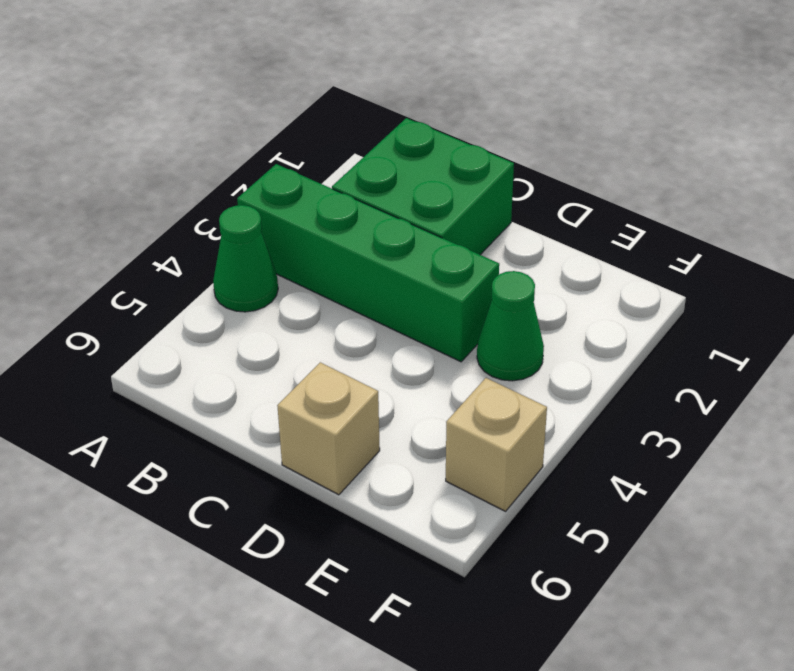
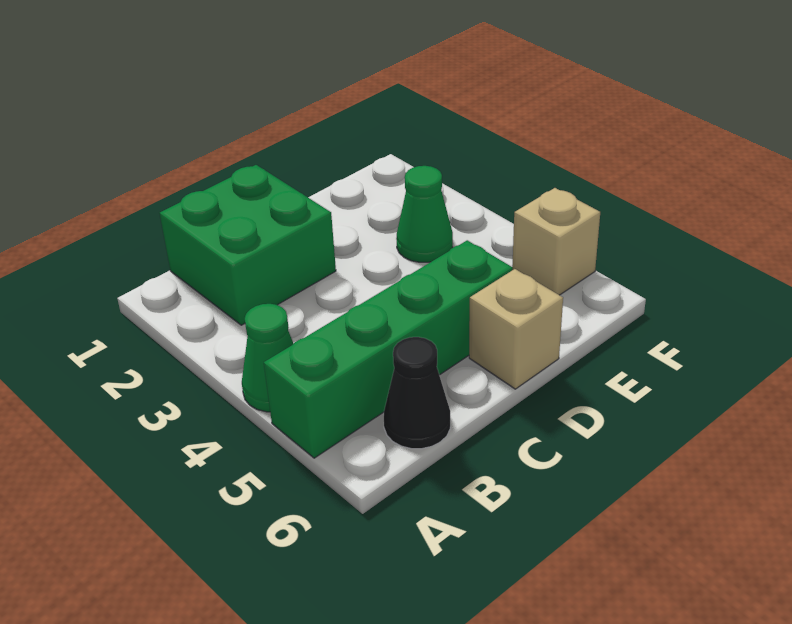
green 1x4 brick [237,164,499,362] -> green 1x4 brick moved to [264,240,513,458]
none -> black 1x1 cone [384,337,450,449]

